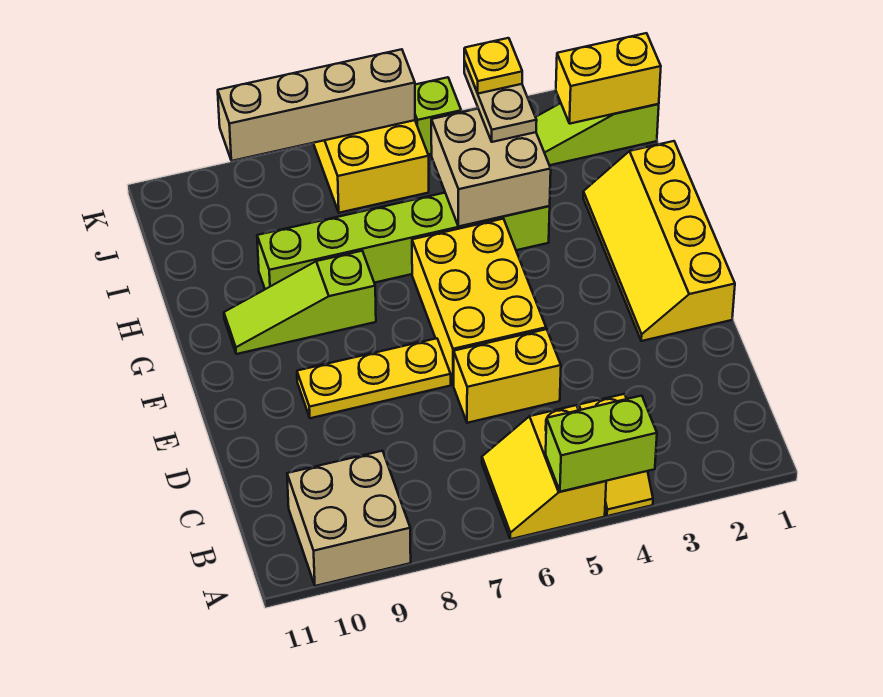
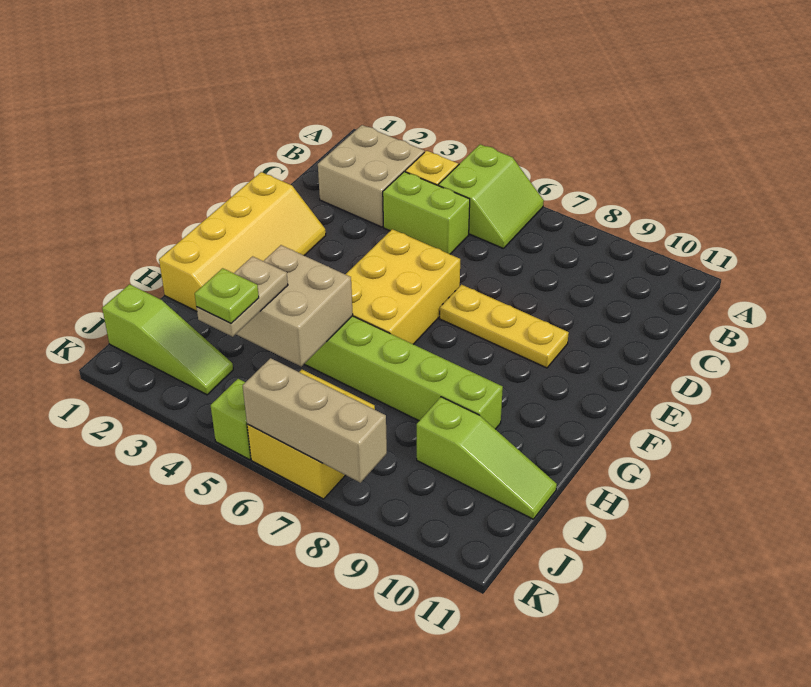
lime 1x2 brick [546,396,657,492] -> lime 1x2 brick moved to [383,172,470,254]
yellow 2x2 slope [482,405,606,539] -> lime 2x2 slope [438,144,544,249]
tan 2x2 brick [287,451,411,586] -> tan 2x2 brick moved to [318,125,424,227]
yellow 1x2 brick [454,329,561,423] -> none
lime 1x3 slope [224,251,376,354] -> lime 1x3 slope moved to [417,397,557,519]
yellow 1x2 brick [556,33,661,124] -> none
yellow 1x1 plate [464,38,522,94] -> lime 1x1 plate [195,268,259,323]
tan 1x4 brick [218,49,415,161] -> tan 1x3 brick [243,358,387,483]

